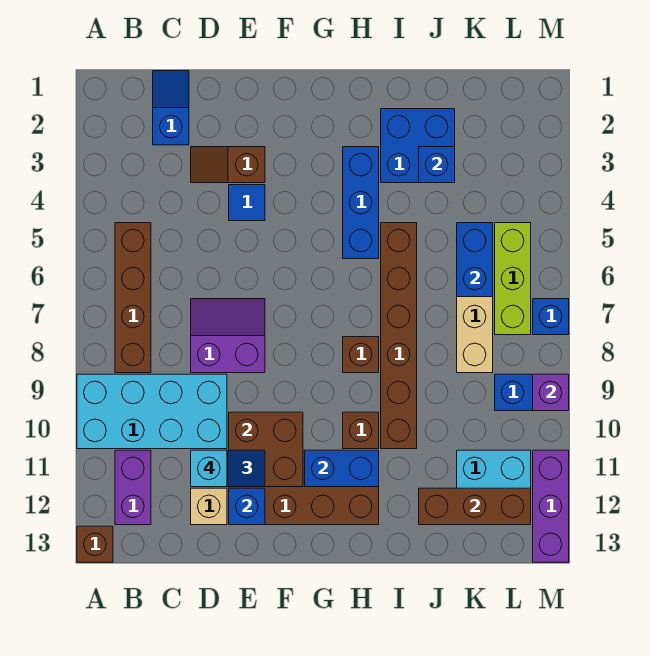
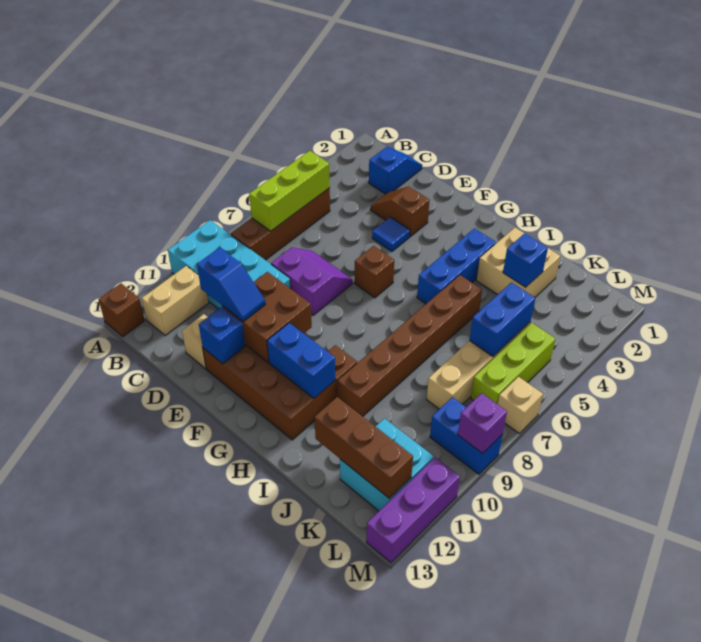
none -> lime 1x3 brick [249,151,330,231]
purple 1x2 brick [115,450,151,525] -> tan 1x2 brick [142,266,209,336]
cyan 1x1 brick [191,450,227,487] -> none
brown 1x1 brick [343,337,379,373] -> brown 1x1 brick moved to [355,246,394,298]
blue 2x2 brick [381,109,455,183] -> tan 2x2 brick [477,228,560,297]
blue 1x1 brick [533,299,569,335] -> tan 1x1 brick [498,377,543,433]

